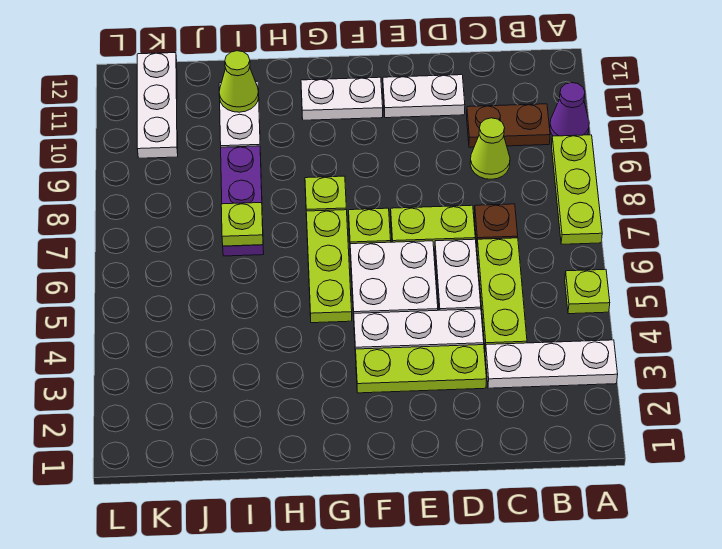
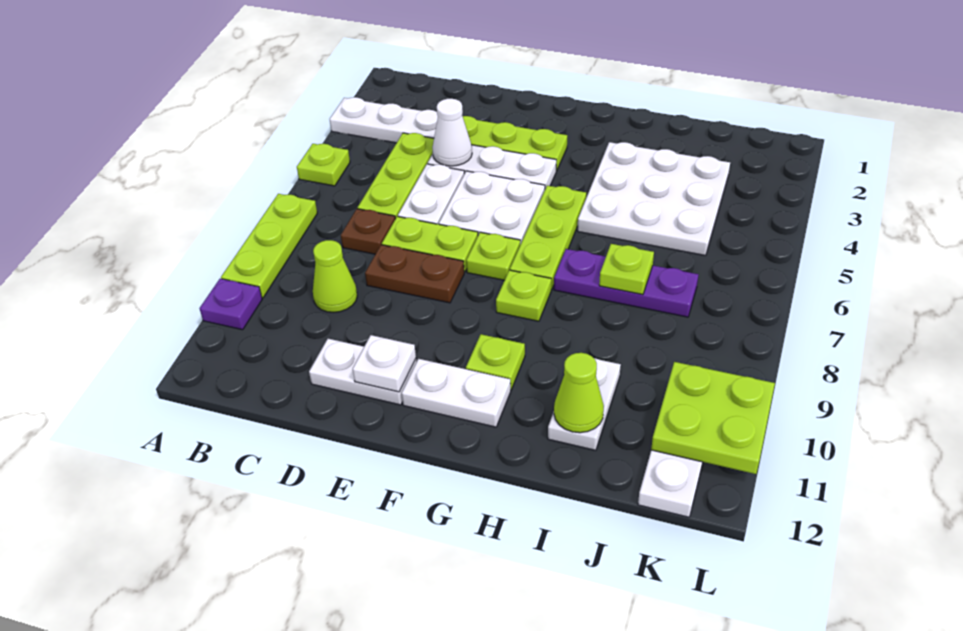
purple 1x1 cone [550,83,589,136] -> purple 1x1 plate [200,279,262,330]
brown 1x2 plate [467,104,550,147] -> brown 1x2 plate moved to [365,245,464,303]
none -> white 1x1 cone [432,99,472,166]
none -> white 1x1 plate [353,335,416,392]
none -> lime 1x1 plate [466,334,525,390]
none -> white 3x3 plate [578,142,730,256]
purple 1x3 plate [221,146,264,256] -> purple 1x3 plate turned to [554,249,699,317]
none -> lime 2x2 plate [651,362,775,474]

